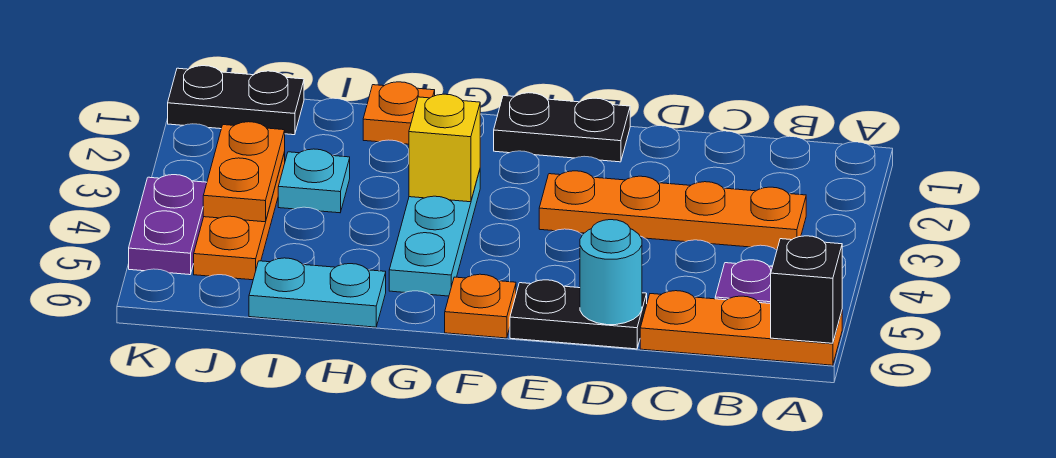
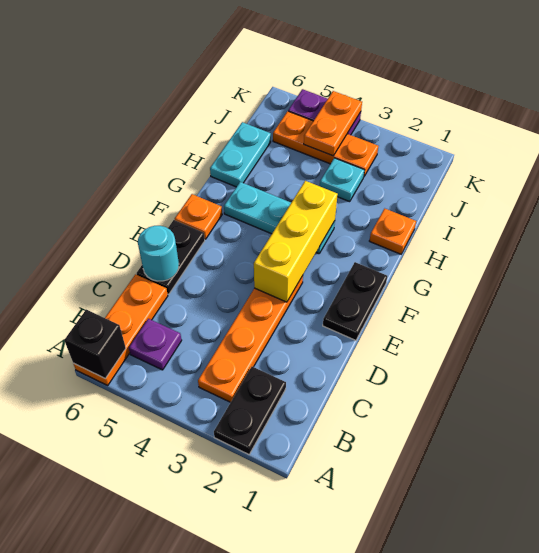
yellow 1x1 brick [409,94,480,202] -> yellow 1x3 brick [254,181,338,302]
black 1x2 plate [168,66,304,135] -> black 1x2 plate moved to [214,367,286,454]
orange 1x2 plate [203,122,285,222] -> orange 1x2 plate turned to [304,91,362,156]

